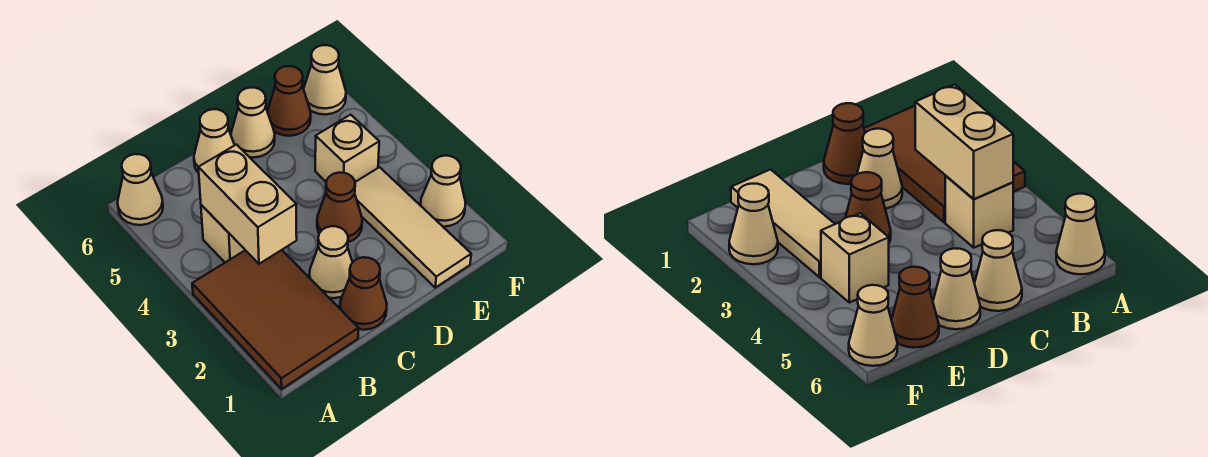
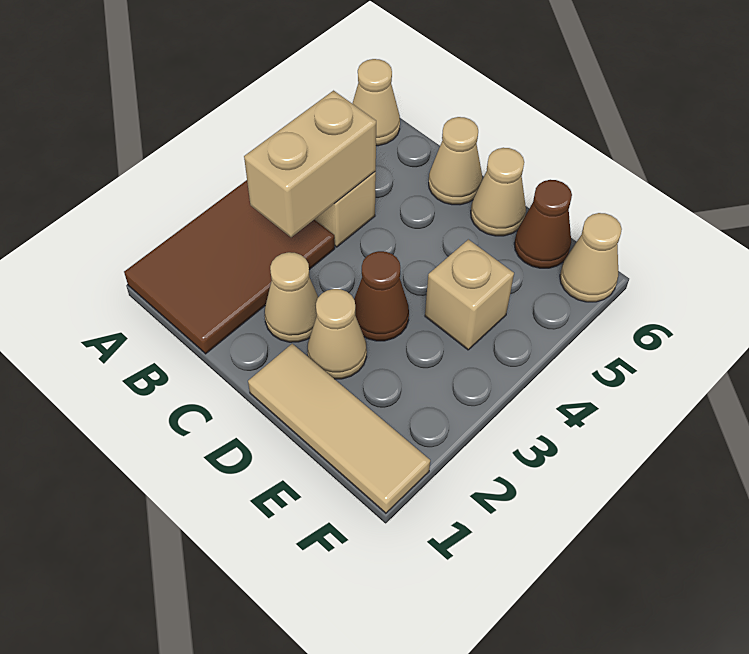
brown 1x1 cone [340,257,387,330] -> none
tan 1x3 tile [355,167,471,288] -> tan 1x3 tile turned to [248,344,430,513]
tan 1x1 cone [420,156,466,227] -> tan 1x1 cone moved to [308,289,367,379]

